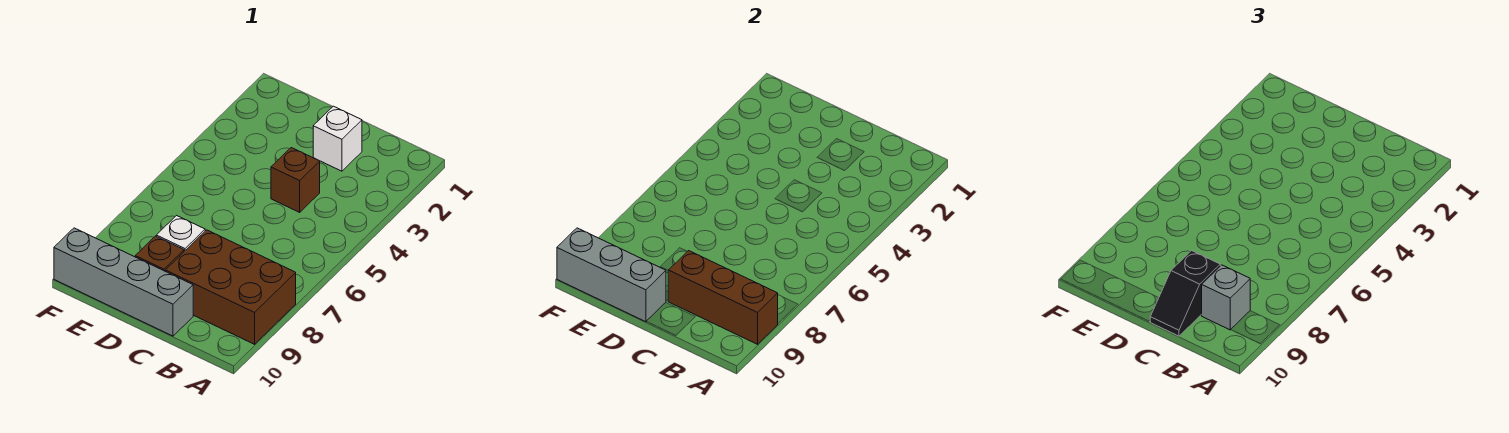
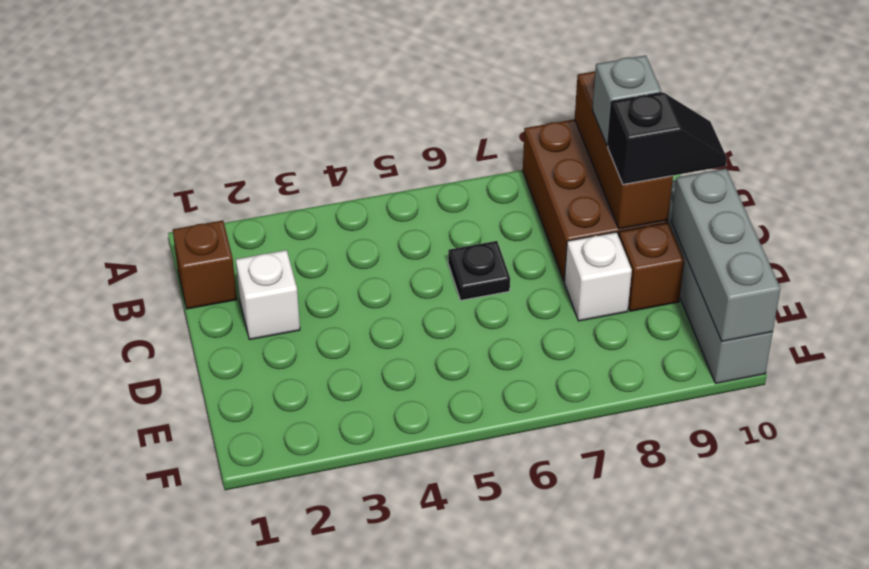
brown 1x1 brick [271,148,320,212] -> brown 1x1 brick moved to [173,220,237,309]
none -> black 1x1 plate [448,241,510,300]

